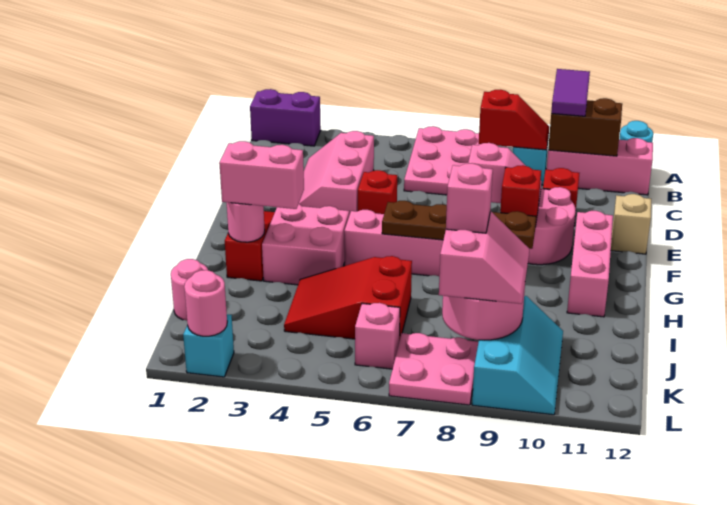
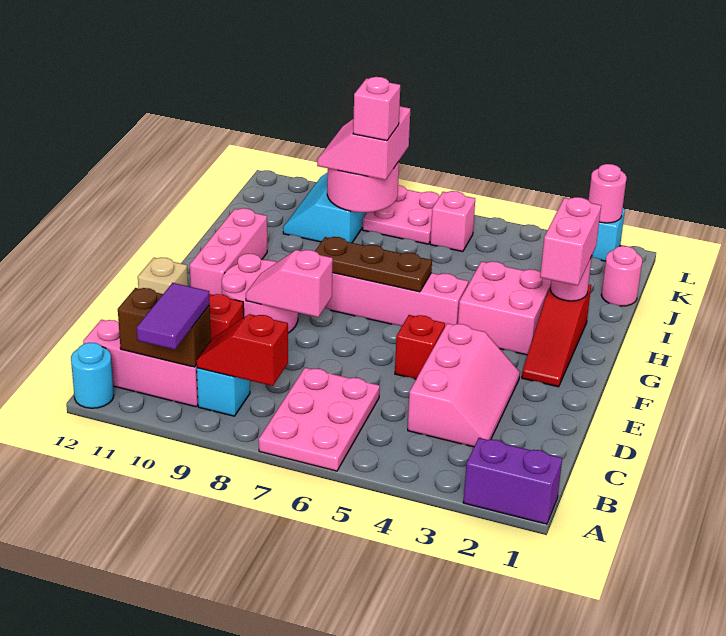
red 1x1 brick [500,165,541,220] -> none
brown 1x4 plate [382,201,536,249] -> brown 1x3 plate [315,237,432,292]
pink 1x2 brick [219,141,304,209] -> pink 1x2 brick turned to [540,197,601,286]
red 2x3 slope [284,256,412,341] -> none

